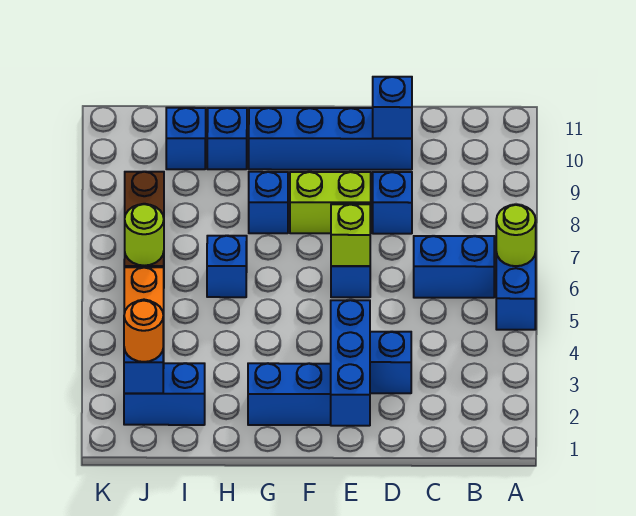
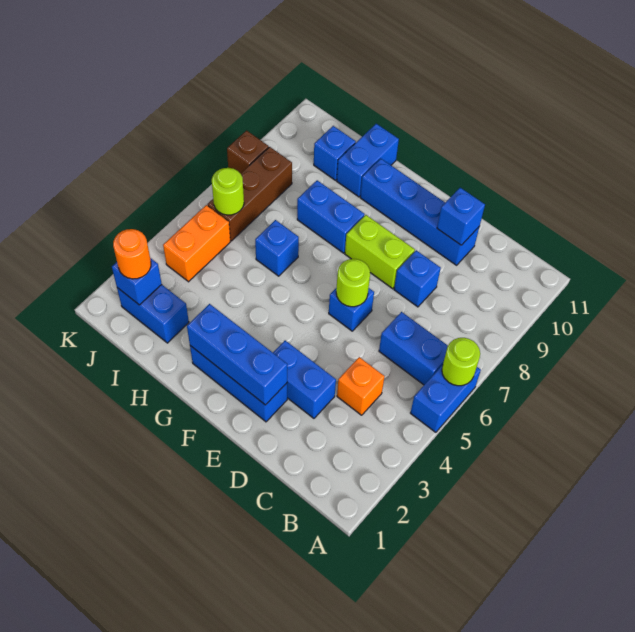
none -> orange 1x1 brick [337,357,384,415]
blue 1x3 brick [331,300,370,426] -> blue 1x3 brick turned to [187,304,287,405]
lime 1x1 brick [331,204,370,266] -> lime 1x1 round brick [336,259,370,307]
blue 1x1 brick [249,172,288,233] -> blue 1x2 brick [297,180,365,253]
blue 1x1 brick [207,108,247,169] -> blue 1x2 brick [337,124,399,197]
none -> brown 1x1 brick [227,131,269,174]

